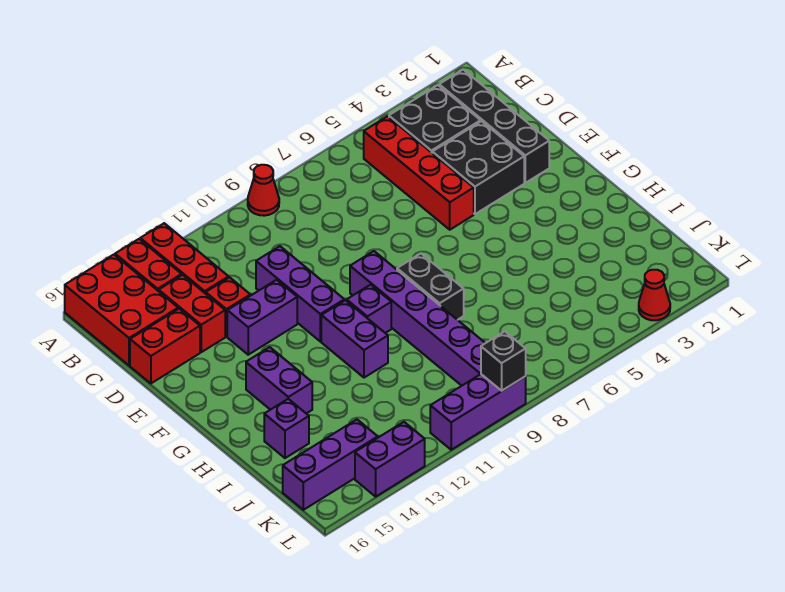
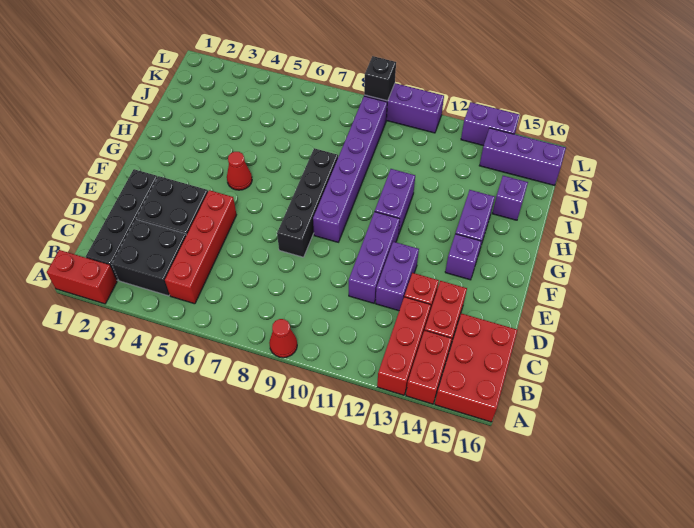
red 1x2 brick [130,309,200,383] -> red 1x2 brick moved to [47,250,117,304]
purple 1x2 brick [227,280,297,355] -> purple 1x2 brick turned to [376,242,419,311]
black 1x2 brick [397,254,464,320] -> black 1x4 brick [277,148,338,257]
purple 1x1 brick [347,285,391,333] -> purple 1x1 brick moved to [445,234,481,280]
red 1x1 cone [639,270,670,320] -> red 1x1 cone moved to [227,152,252,190]

